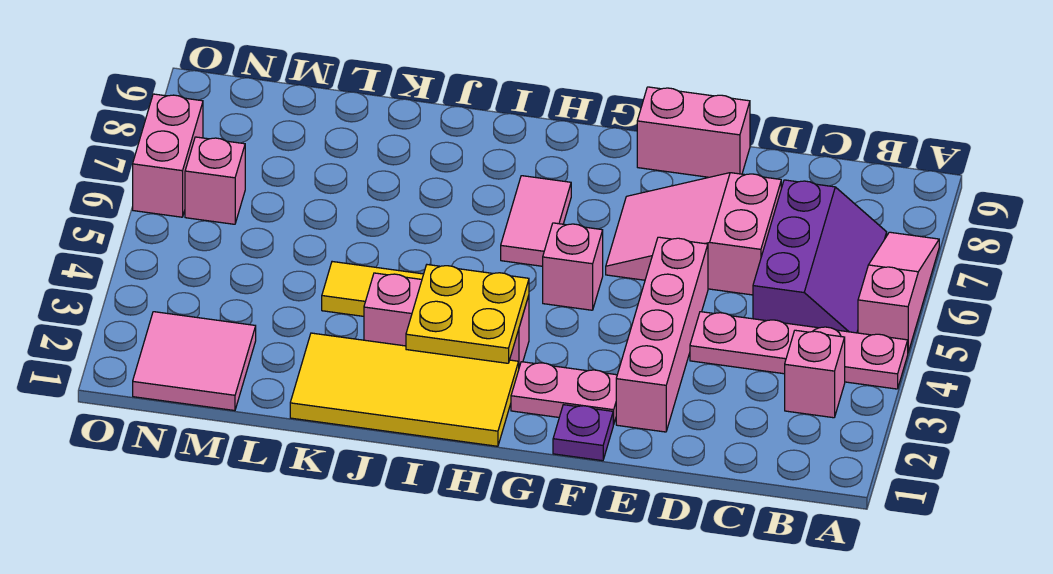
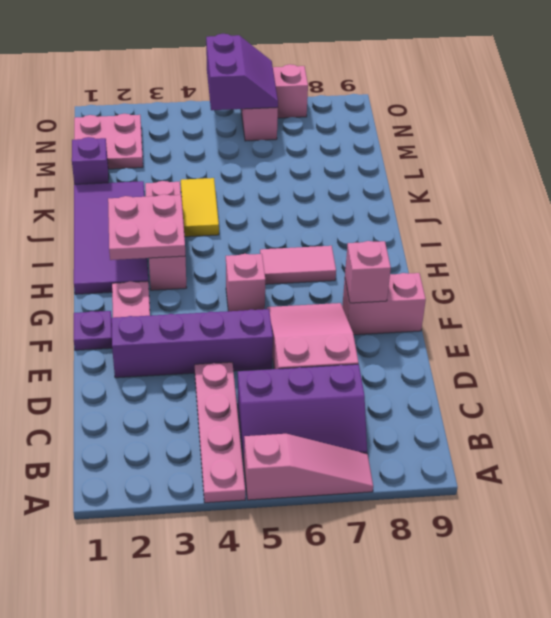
pink 1x1 brick [785,330,845,418] -> pink 1x1 brick moved to [345,241,391,303]
pink 1x4 brick [616,237,708,432] -> purple 1x4 brick [111,309,273,378]
pink 1x2 brick [637,87,750,177] -> pink 1x2 brick turned to [342,273,426,335]
yellow 2x4 tile [290,333,519,446] -> purple 2x4 tile [74,181,149,294]
yellow 2x2 plate [406,265,529,363] -> pink 2x2 plate [108,194,185,260]
none -> purple 1x1 brick [72,137,109,184]
pink 2x2 tile [133,312,256,411] -> pink 2x2 plate [74,114,143,169]
none -> purple 2x2 slope [206,34,278,110]

